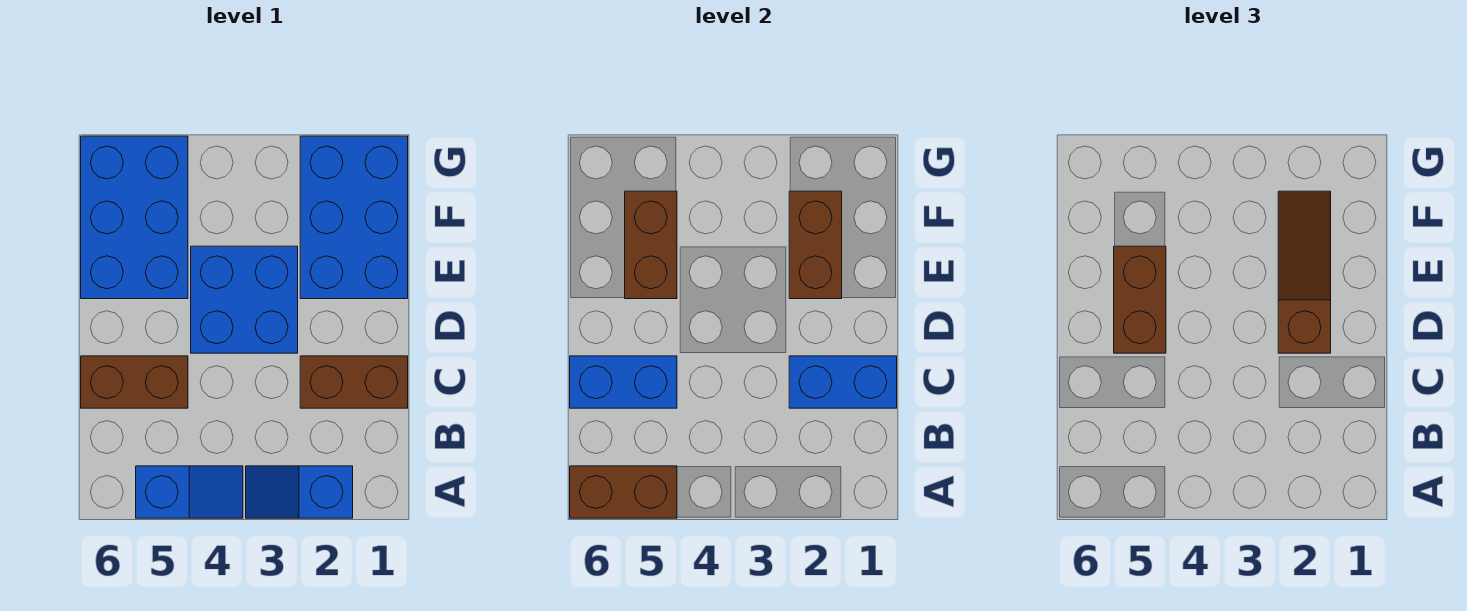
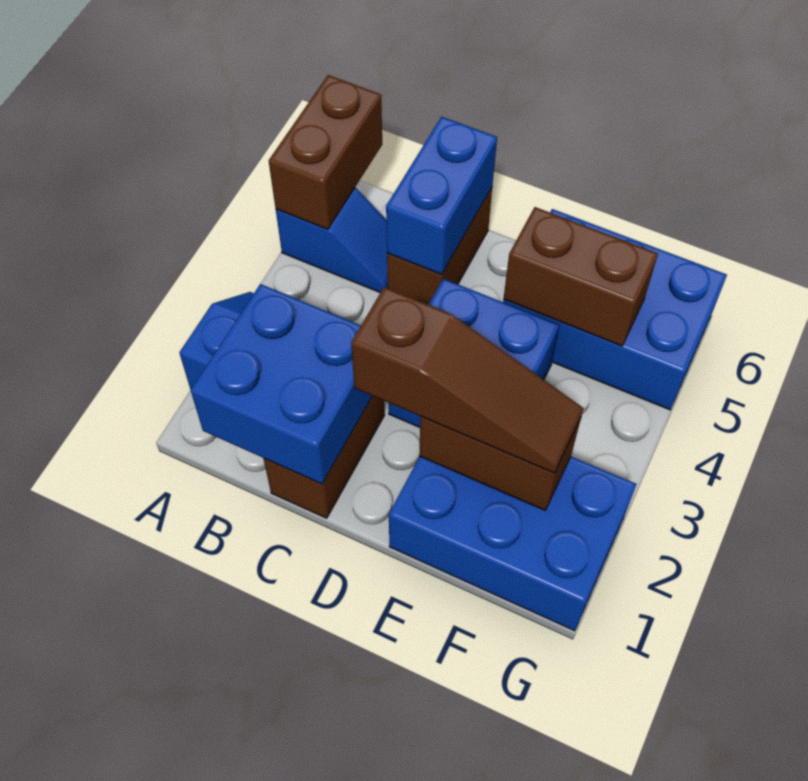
blue 1x2 slope [136,466,243,518] -> blue 1x2 slope turned to [276,188,388,293]
blue 1x2 brick [789,356,897,408] -> blue 2x2 brick [191,284,372,484]
brown 1x2 brick [1114,246,1166,353] -> none

